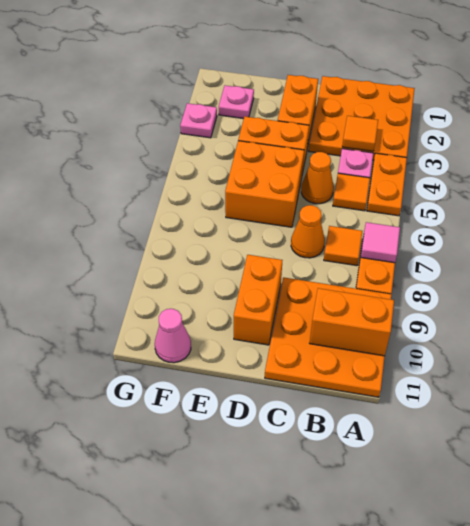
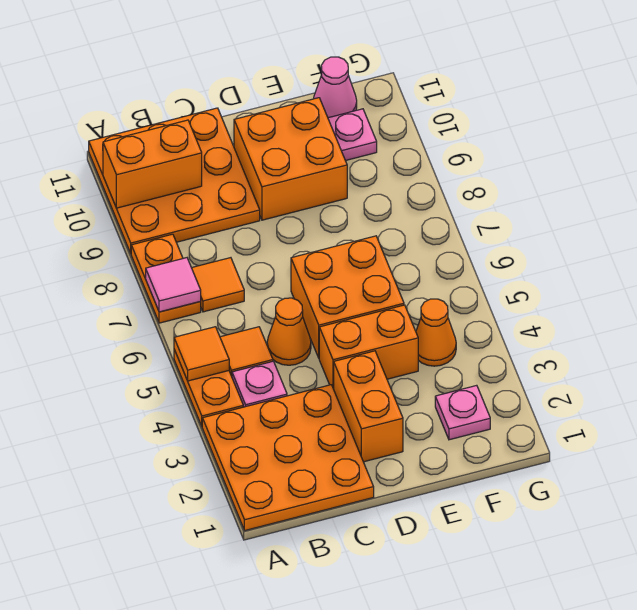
orange 1x1 tile [342,116,378,151] -> orange 1x1 tile moved to [174,327,229,381]
orange 1x1 cone [291,205,325,258] -> orange 1x1 cone moved to [416,299,456,366]
orange 1x2 brick [234,255,282,345] -> orange 2x2 brick [234,98,347,220]
pink 1x1 plate [180,103,217,138] -> pink 1x1 plate moved to [328,109,377,161]

